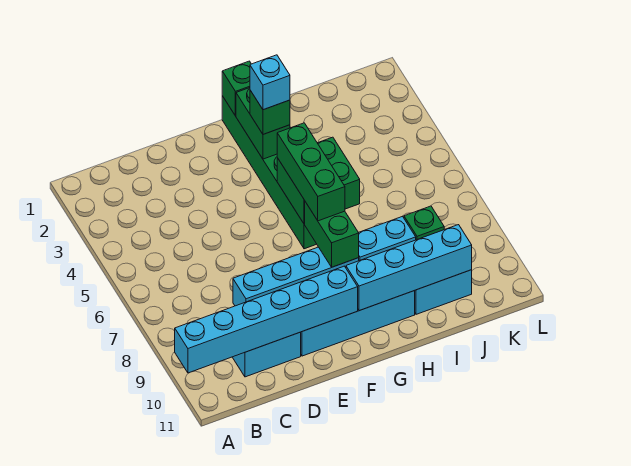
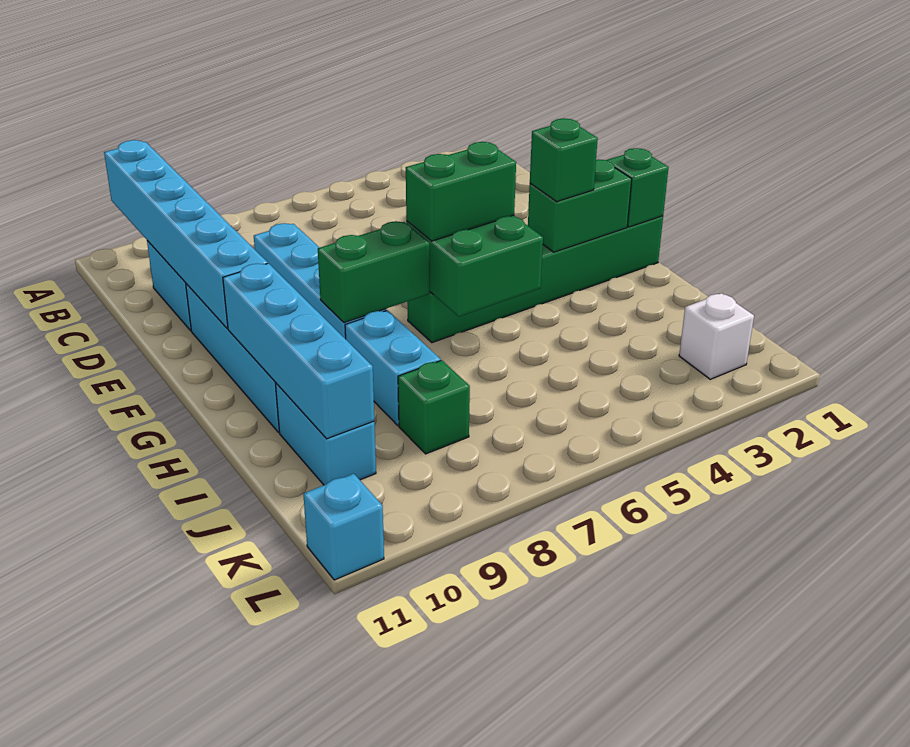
cyan 1x1 brick [250,55,290,110] -> cyan 1x1 brick moved to [303,474,384,580]
green 1x3 brick [277,123,345,221] -> green 1x2 brick [406,142,516,241]
none -> white 1x1 brick [679,293,754,379]

